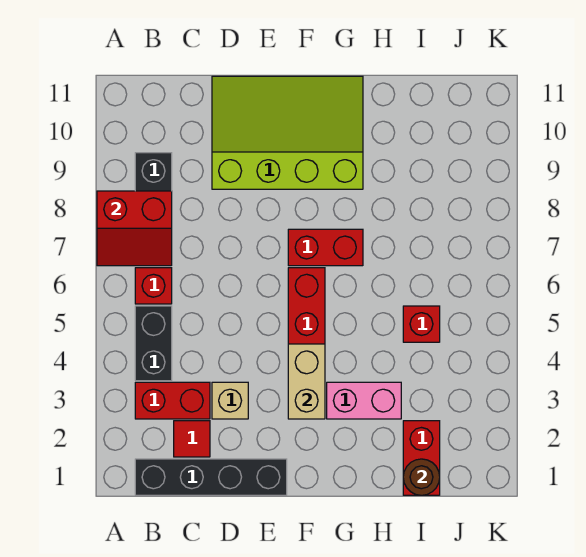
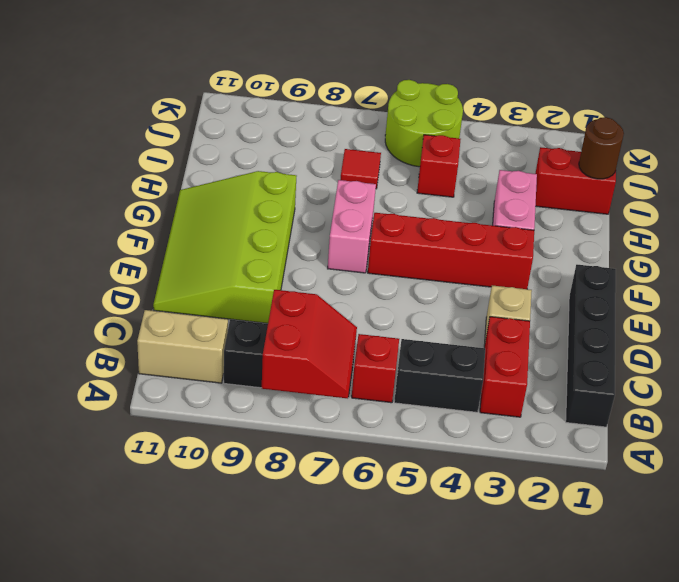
red 1x1 tile [174,421,210,457] -> red 1x1 tile moved to [340,149,381,189]
tan 1x2 brick [288,344,325,419] -> tan 1x2 brick moved to [137,310,228,383]
red 1x2 brick [288,229,363,266] -> pink 1x2 brick [328,180,376,273]
none -> lime 2x2 round brick [385,80,463,167]

